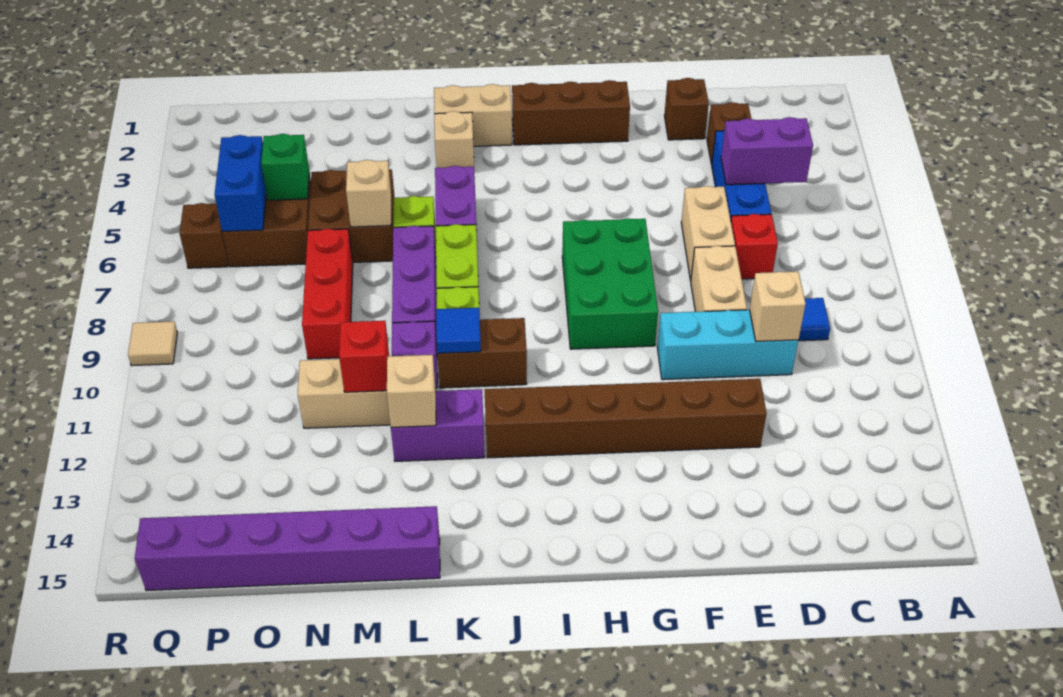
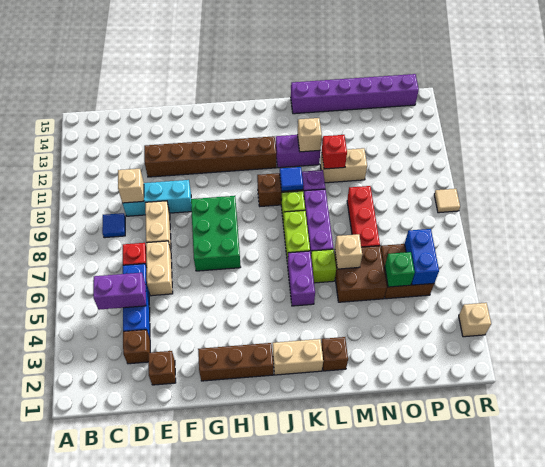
tan 1x1 brick [434,111,474,168] -> tan 1x1 brick moved to [459,303,491,337]
brown 1x1 brick [180,203,228,268] -> brown 1x1 brick moved to [321,337,348,371]

